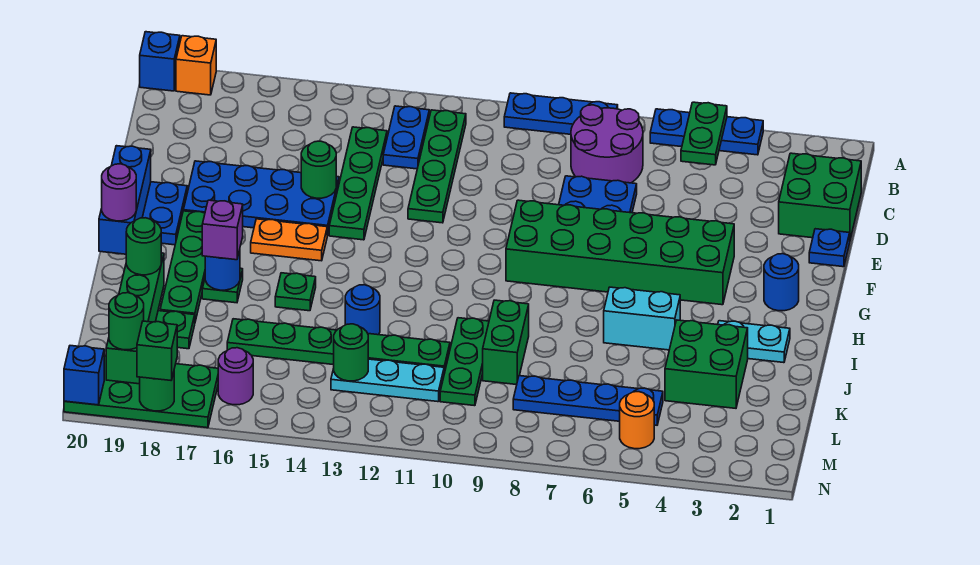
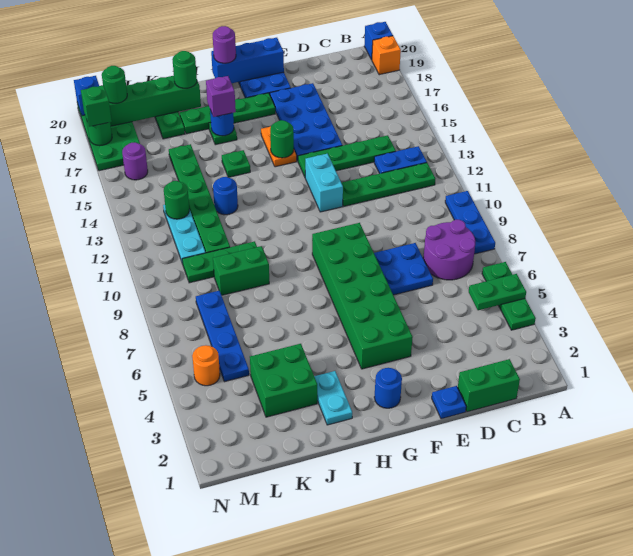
blue 1x3 plate [650,109,763,155] -> green 1x3 plate [482,262,536,330]
green 2x2 brick [779,153,861,239] -> green 1x2 brick [458,359,520,412]
green 1x1 round brick [301,141,336,198] -> green 1x1 round brick moved to [270,120,294,158]
cyan 1x2 brick [604,287,680,350] -> cyan 1x2 brick moved to [305,154,343,212]

